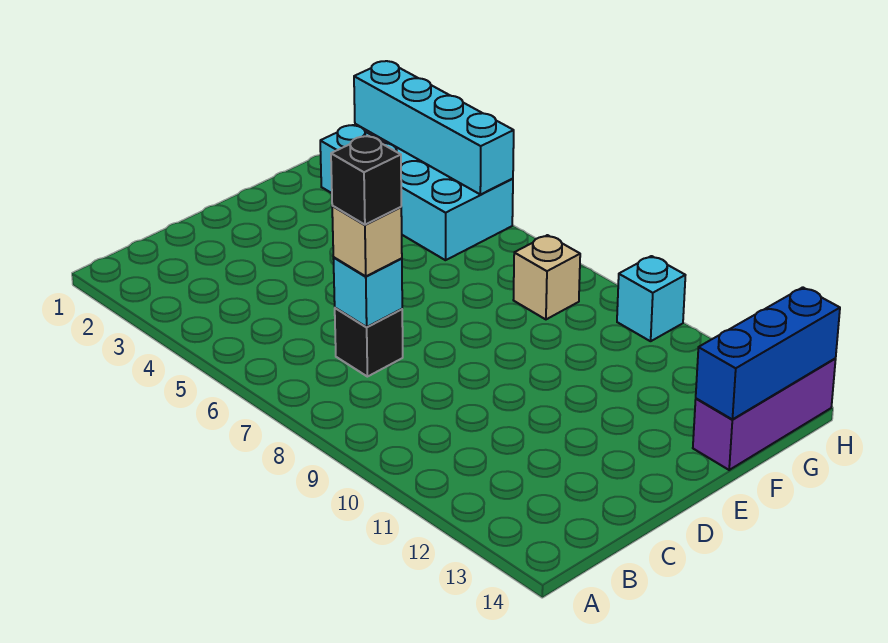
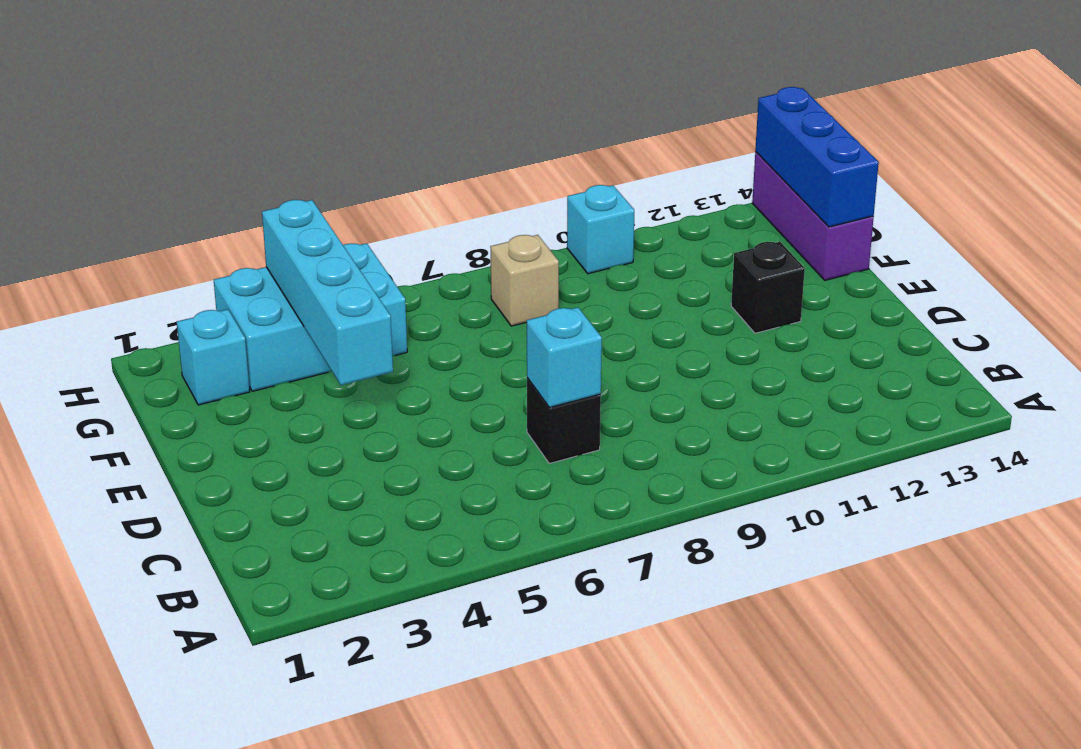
tan 1x1 brick [332,206,402,276] -> none
black 1x1 brick [331,136,401,225] -> black 1x1 brick moved to [731,242,805,333]
cyan 1x4 brick [354,61,514,195] -> cyan 1x4 brick turned to [262,200,393,385]

